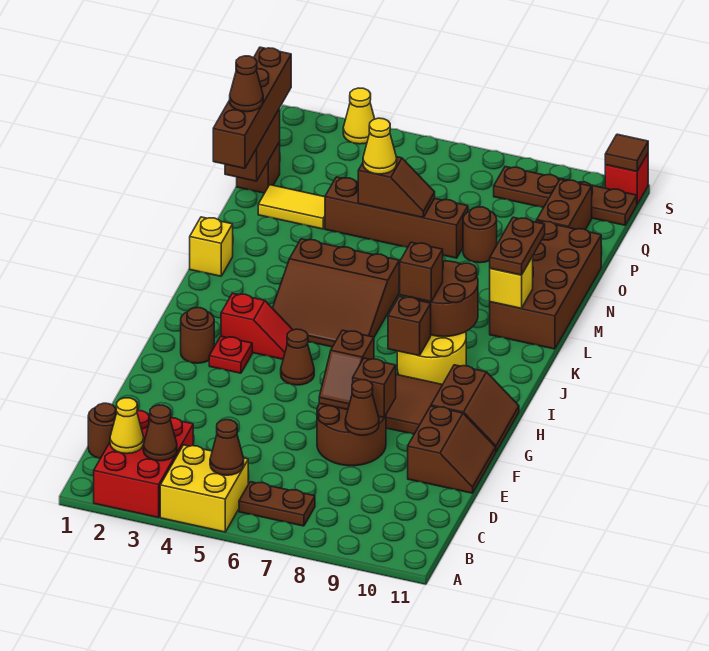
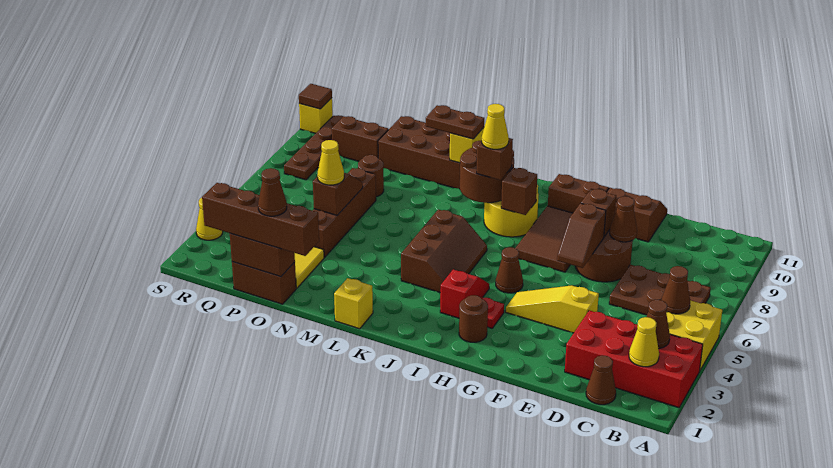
red 2x3 brick [94,411,193,518] -> red 2x4 brick [565,310,703,408]
brown 1x2 plate [239,482,315,526] -> brown 2x3 plate [609,265,711,315]
brown 1x1 round brick [88,403,117,459] -> brown 1x1 cone [586,355,616,405]
none -> yellow 1x3 slope [506,285,599,333]
brown 1x2 slope [319,330,374,410] -> brown 1x2 slope turned to [557,203,606,268]
brown 3x3 slope [273,239,399,347] -> brown 2x3 slope [401,210,487,292]
none -> yellow 1x1 cone [482,104,509,149]
brown 1x1 brick [237,142,280,193] -> brown 1x2 brick [232,262,296,304]
red 1x1 brick [605,154,648,204] -> yellow 1x1 brick [299,98,333,133]

